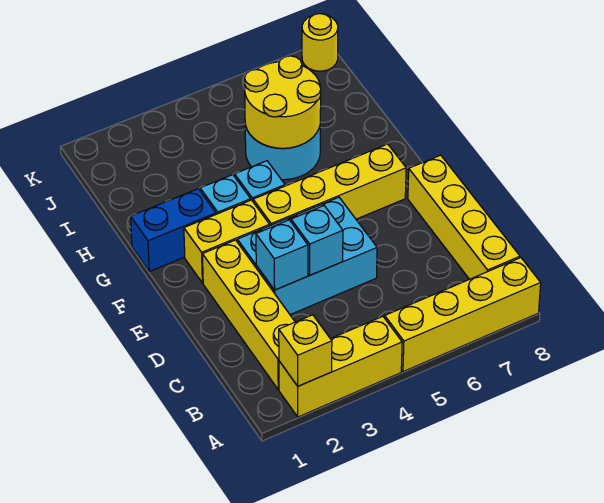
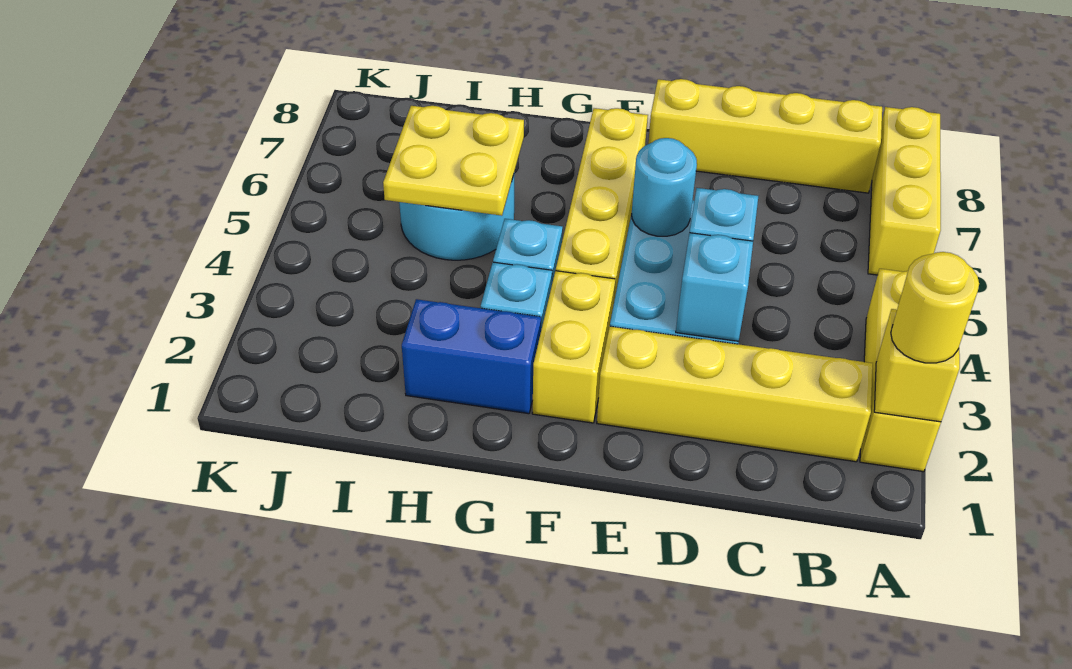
yellow 1x4 brick [385,258,541,372] -> yellow 1x3 brick [868,107,941,275]
none -> cyan 1x1 round brick [632,138,697,236]
blue 1x2 brick [131,189,216,271] -> blue 1x2 brick turned to [402,299,541,414]
yellow 2x2 round brick [245,56,321,148] -> yellow 2x2 plate [383,106,524,216]
yellow 1x1 round brick [302,14,338,71] -> yellow 1x1 round brick moved to [891,252,979,363]

